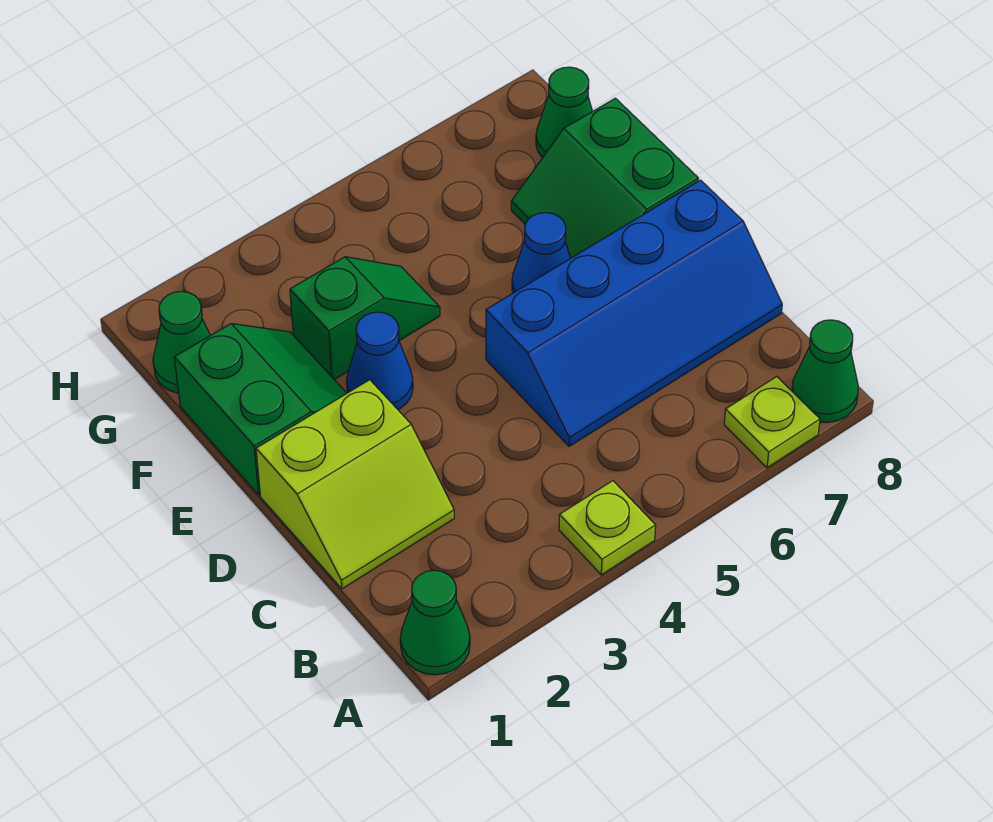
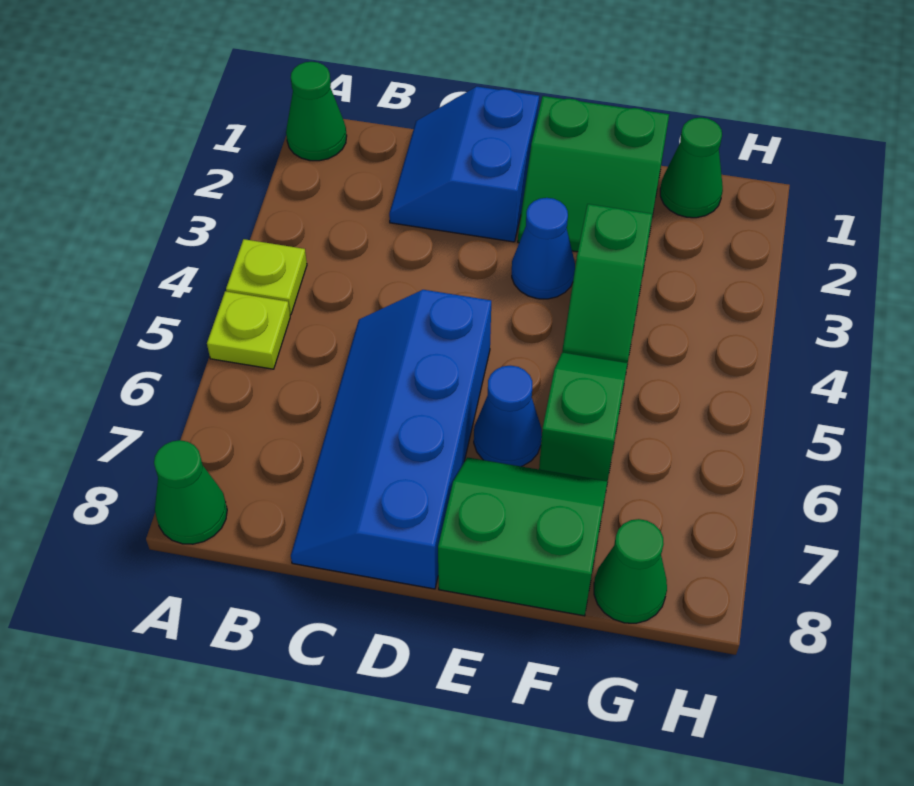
lime 1x1 plate [724,377,820,468] -> lime 1x1 plate moved to [207,291,290,369]
lime 2x2 slope [256,380,454,589] -> blue 2x2 slope [389,87,539,242]
none -> green 1x2 slope [539,352,628,481]

